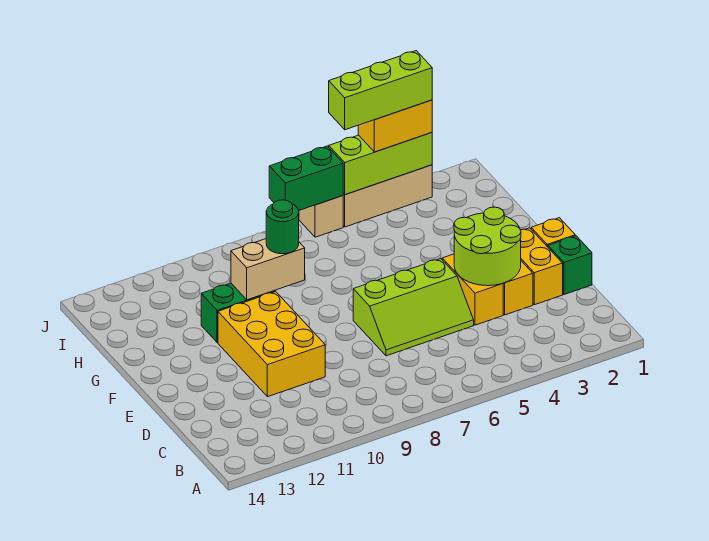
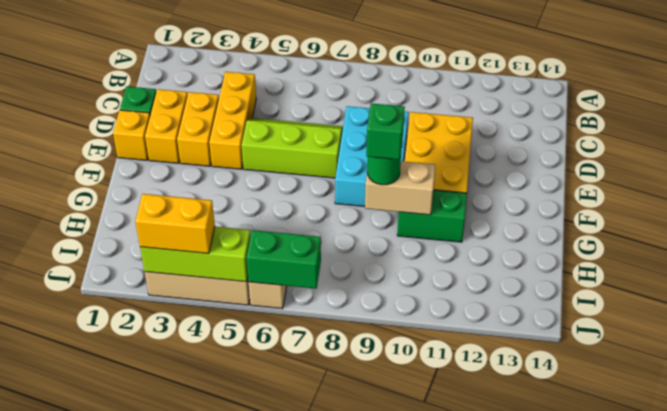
lime 2x2 round brick [454,207,521,286] -> none
yellow 1x2 brick [442,254,503,325] -> yellow 1x3 brick [209,72,256,169]
none -> cyan 2x3 brick [335,106,409,207]
none -> green 1x1 brick [366,103,405,160]
lime 1x3 brick [329,51,432,130] -> none

